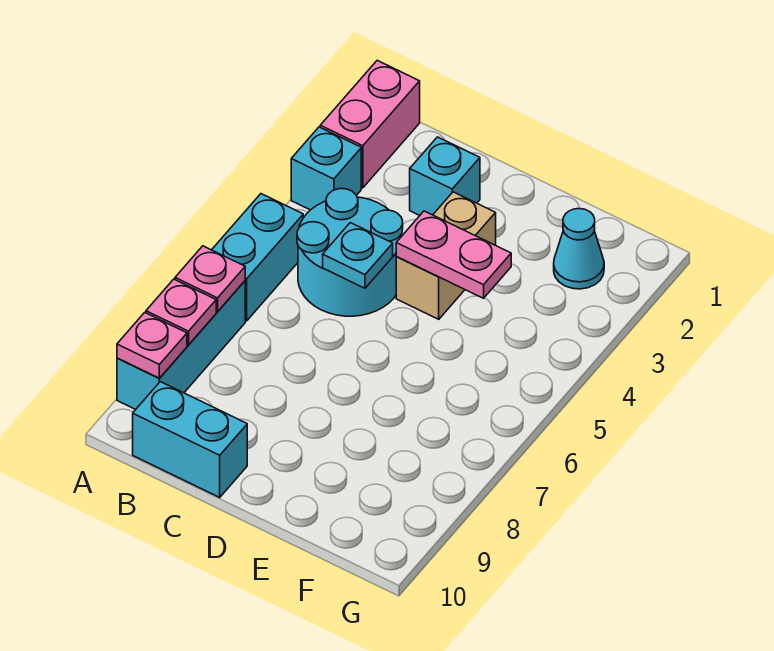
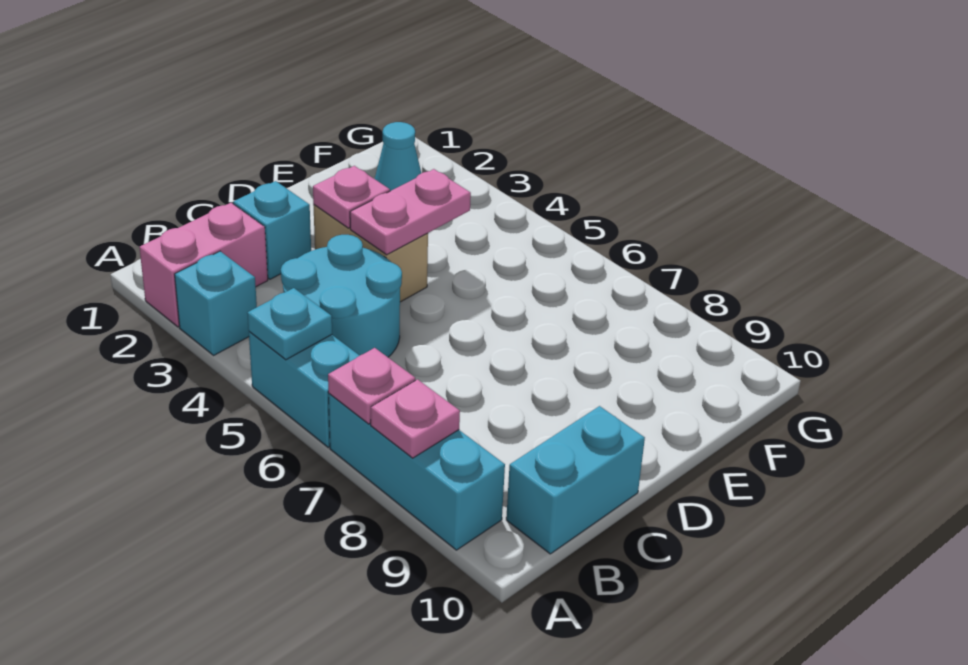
pink 1x2 brick [320,60,420,188] -> pink 1x2 brick turned to [139,203,268,327]
pink 1x1 plate [117,312,187,378] -> pink 1x1 plate moved to [313,166,390,228]
cyan 1x1 plate [323,223,393,288] -> cyan 1x1 plate moved to [247,288,332,360]

